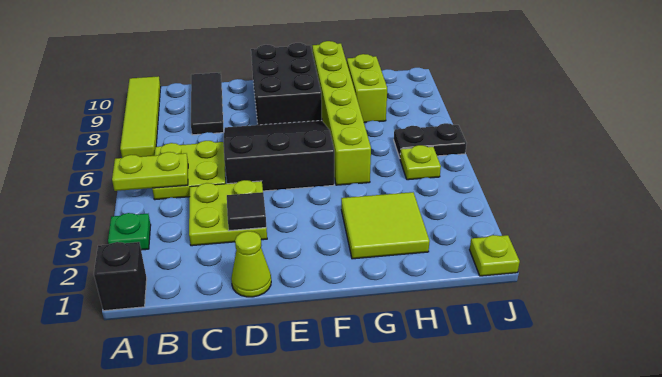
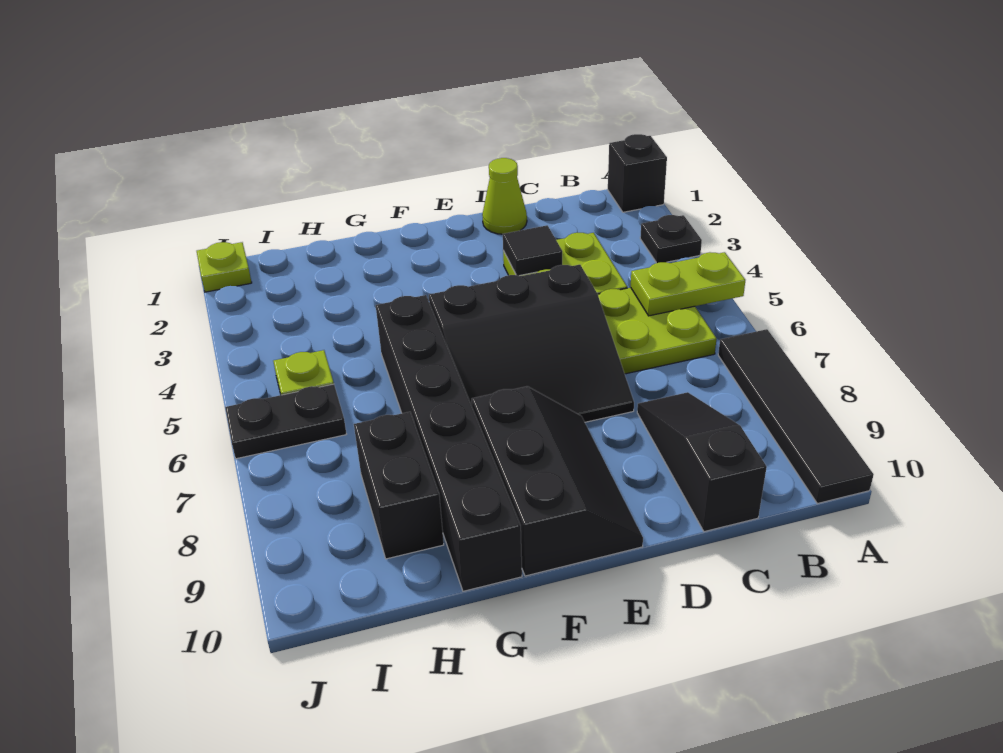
green 1x1 plate [108,213,151,250] -> black 1x1 plate [640,215,702,263]
lime 1x4 tile [120,76,161,158] -> black 1x4 tile [718,329,874,504]
black 1x3 tile [191,73,224,135] -> black 1x3 slope [637,392,767,532]
black 2x3 brick [251,43,322,125] -> black 2x3 slope [472,386,643,576]
lime 2x2 tile [341,192,430,259] -> none
lime 1x6 brick [312,41,371,185] -> black 1x6 brick [376,295,522,591]
lime 1x2 brick [347,54,387,123] -> black 1x2 brick [354,412,444,559]

